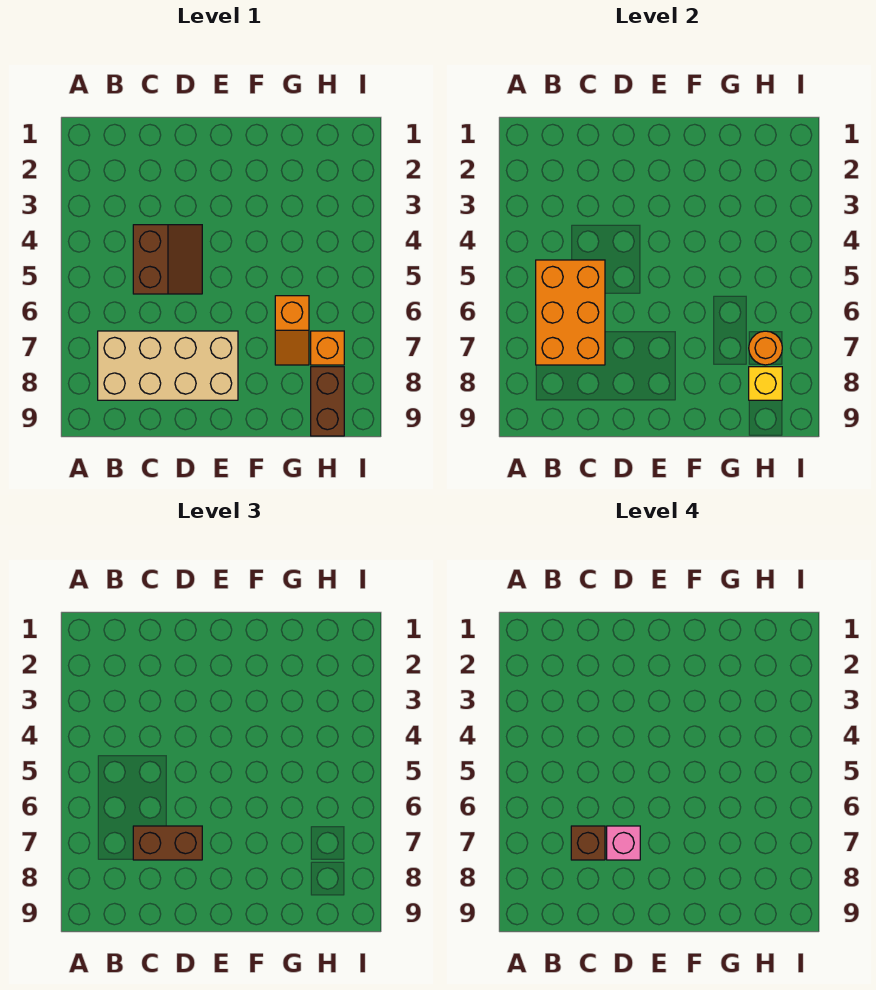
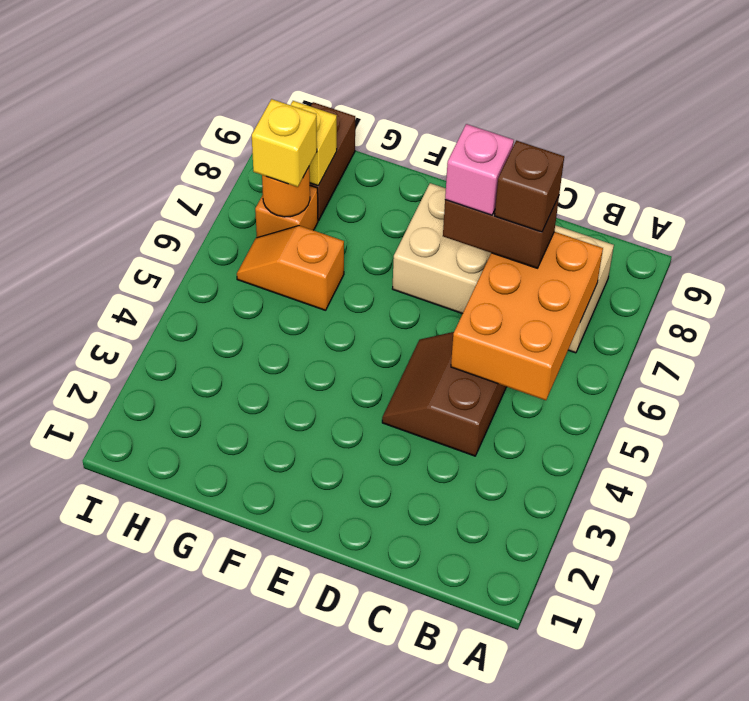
orange 1x2 slope [275,296,309,365] -> orange 1x2 slope turned to [237,226,344,310]
none -> yellow 1x1 brick [252,99,317,187]

